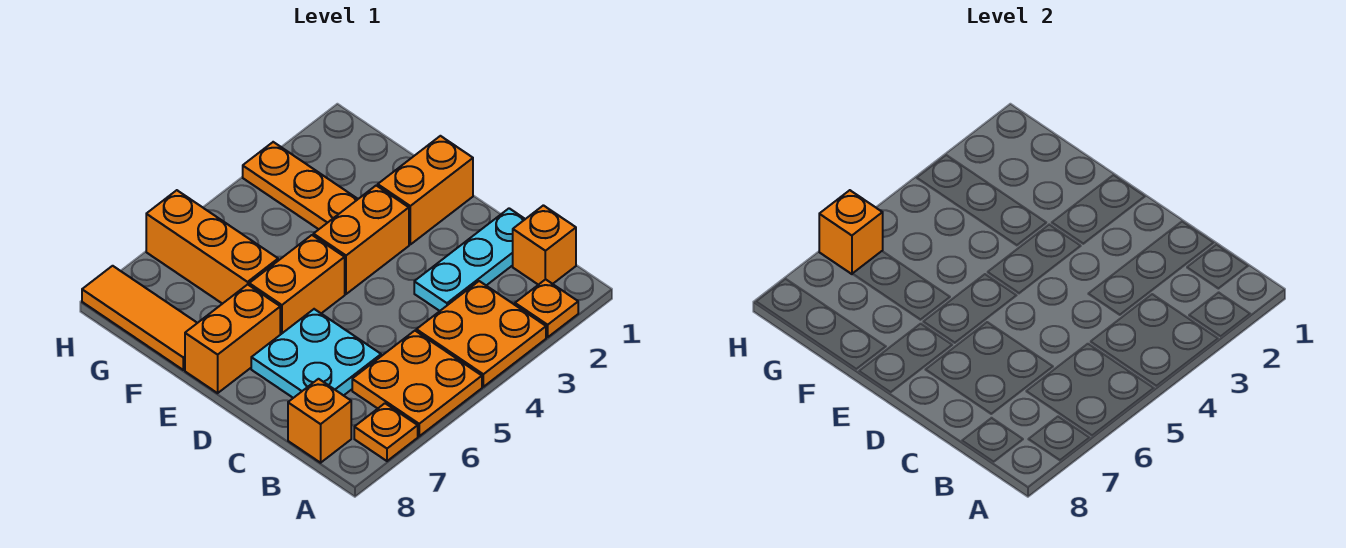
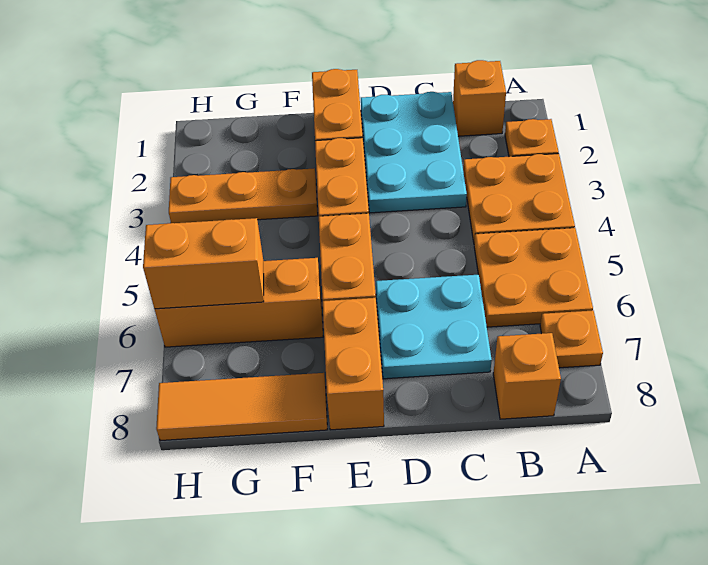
cyan 1x3 plate [414,208,525,311] -> cyan 2x3 plate [361,92,467,213]
orange 1x1 brick [819,190,883,274] -> orange 1x2 brick [143,218,264,309]

